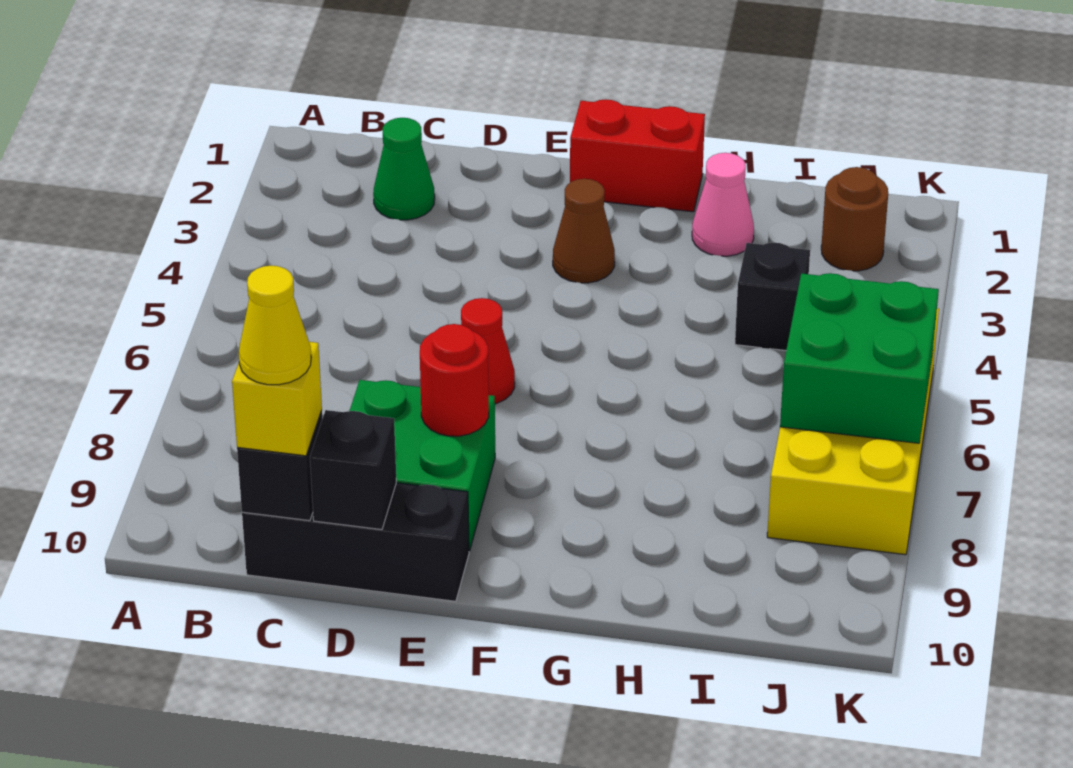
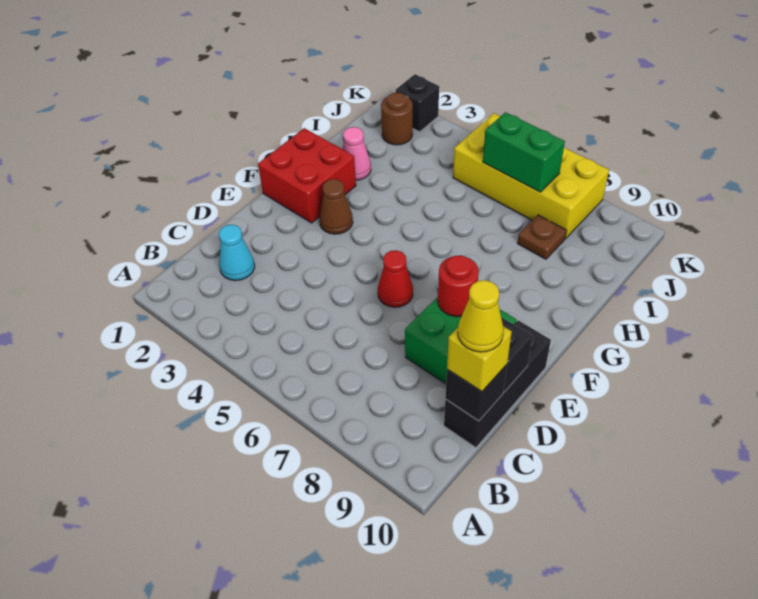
green 1x1 cone [373,118,435,220] -> cyan 1x1 cone [219,225,255,281]
red 1x2 brick [570,99,705,212] -> red 2x2 brick [258,128,356,223]
black 1x1 brick [735,242,810,351] -> black 1x1 brick moved to [396,74,439,132]
none -> brown 1x1 plate [517,215,567,259]
green 2x2 brick [780,273,939,443] -> green 1x2 brick [483,112,565,192]

